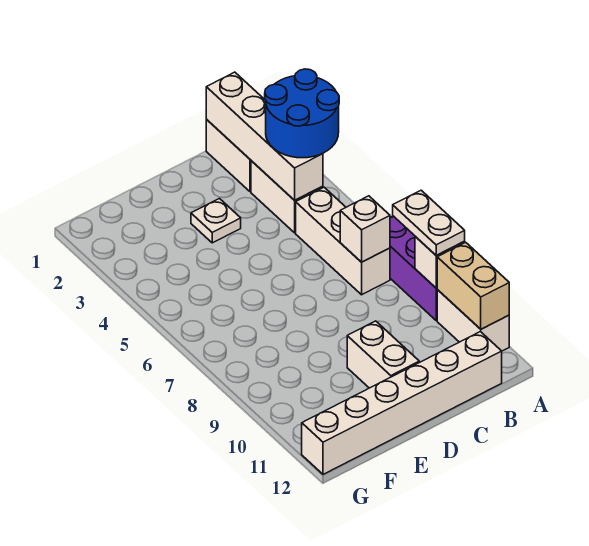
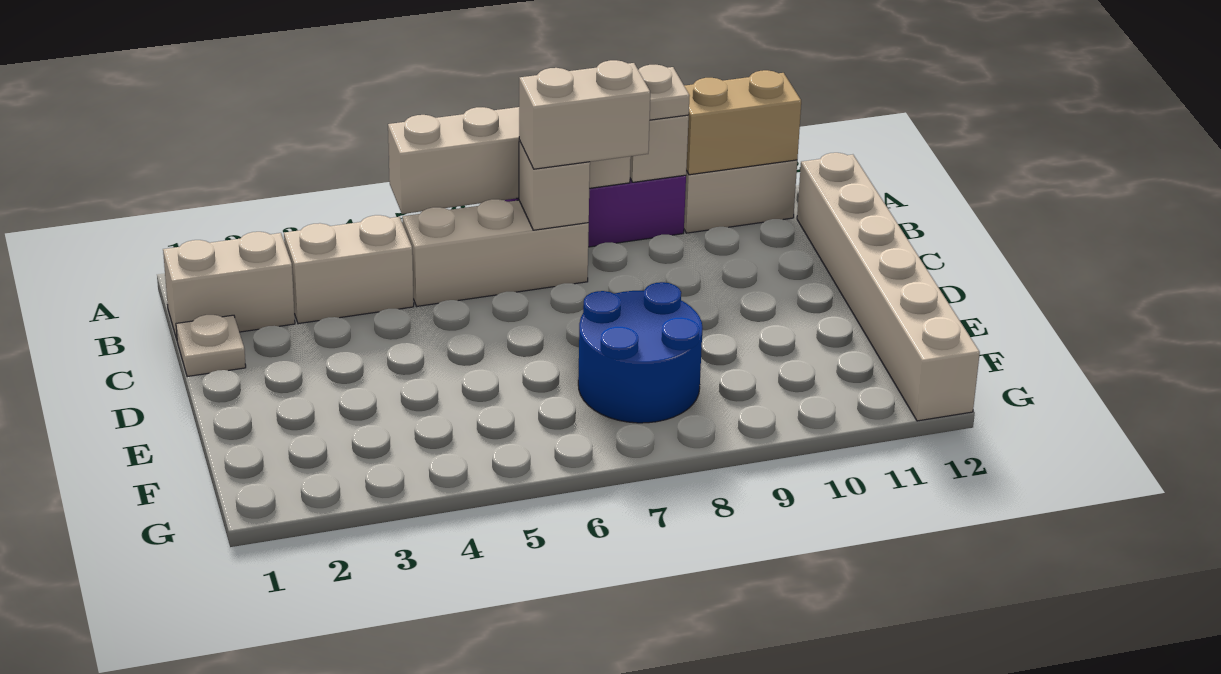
blue 2x2 round brick [265,69,339,158] -> blue 2x2 round brick moved to [578,282,702,423]
white 1x4 brick [206,72,323,200] -> white 1x4 brick moved to [388,107,631,214]
white 1x1 plate [191,199,241,243] -> white 1x1 plate moved to [176,315,246,377]
white 1x2 brick [347,321,419,388] -> white 1x2 brick moved to [519,60,650,169]

